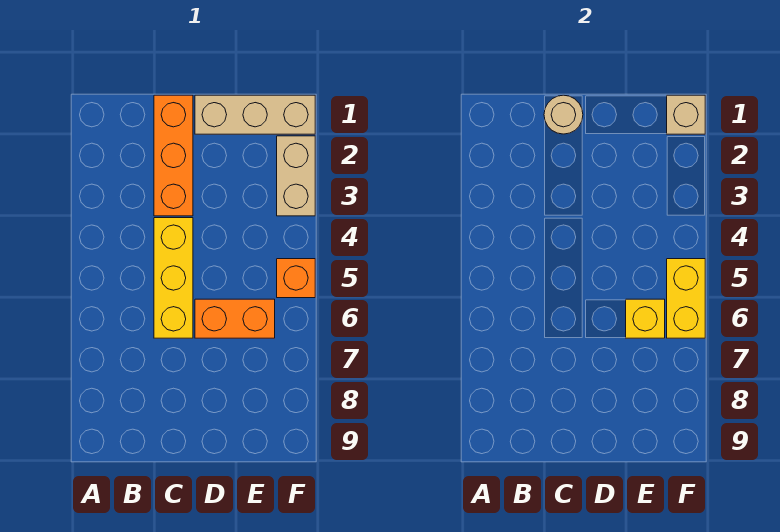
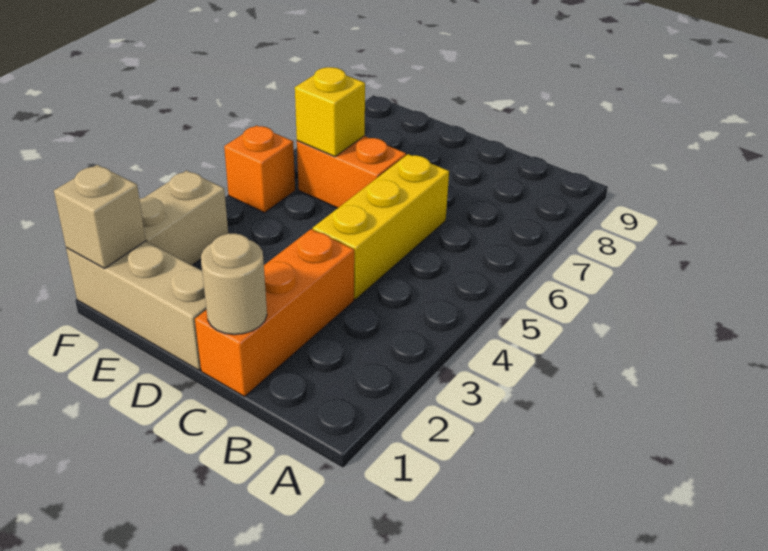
yellow 1x2 brick [667,259,705,338] -> none

